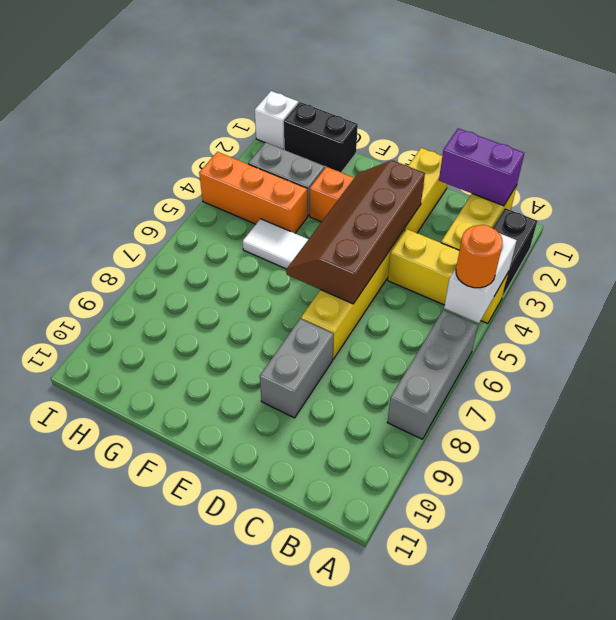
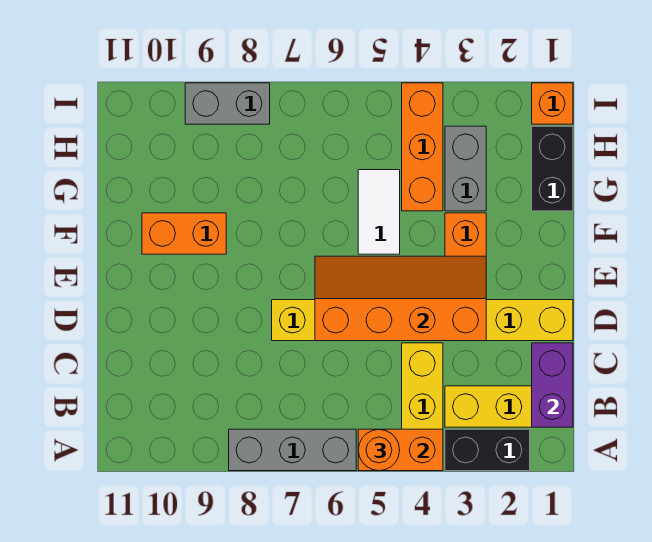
white 1x2 brick [444,233,517,323] -> orange 1x2 brick [358,429,443,471]
brown 2x4 slope [286,160,425,304] -> orange 2x4 slope [315,256,486,341]
grey 1x2 brick [260,319,334,418] -> grey 1x2 brick moved to [185,83,270,124]
none -> orange 1x2 brick [142,213,226,254]
white 1x1 brick [255,91,298,149] -> orange 1x1 brick [532,83,573,124]

